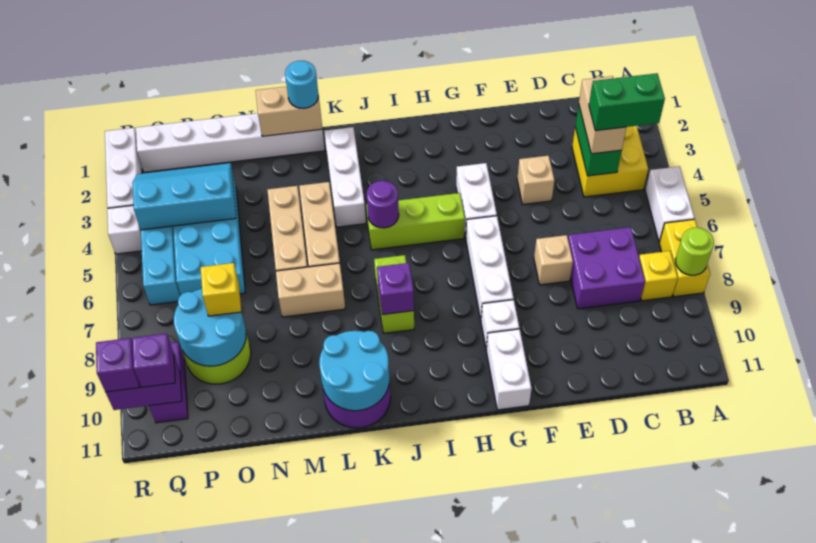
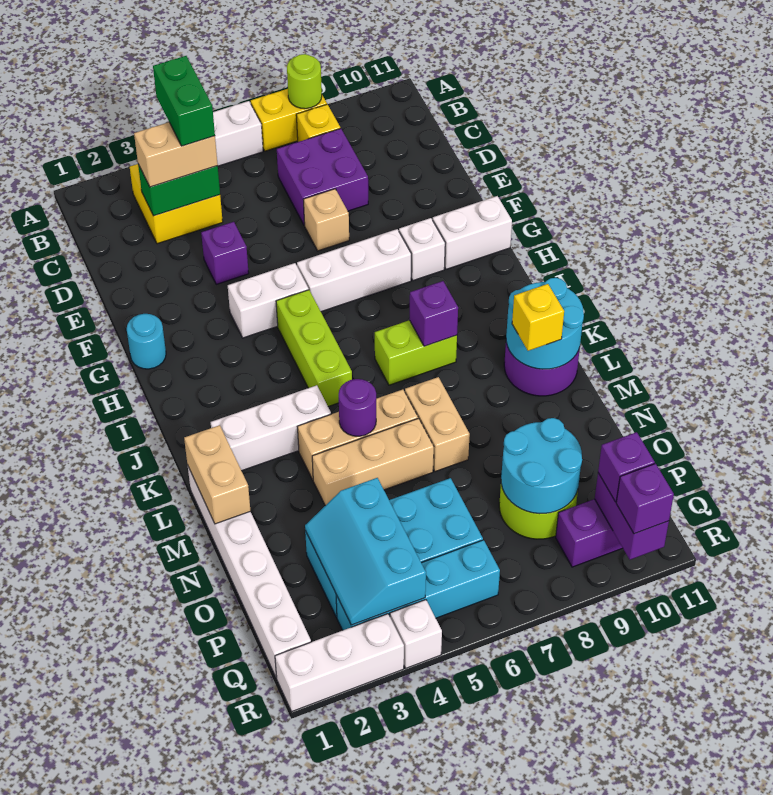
tan 1x1 brick [517,156,554,204] -> purple 1x1 brick [201,222,249,284]
purple 1x1 round brick [367,181,399,228] -> purple 1x1 round brick moved to [339,379,376,436]
cyan 1x1 round brick [285,61,318,108] -> cyan 1x1 round brick moved to [127,314,166,369]
yellow 1x1 brick [201,263,241,316] -> yellow 1x1 brick moved to [512,284,564,351]

